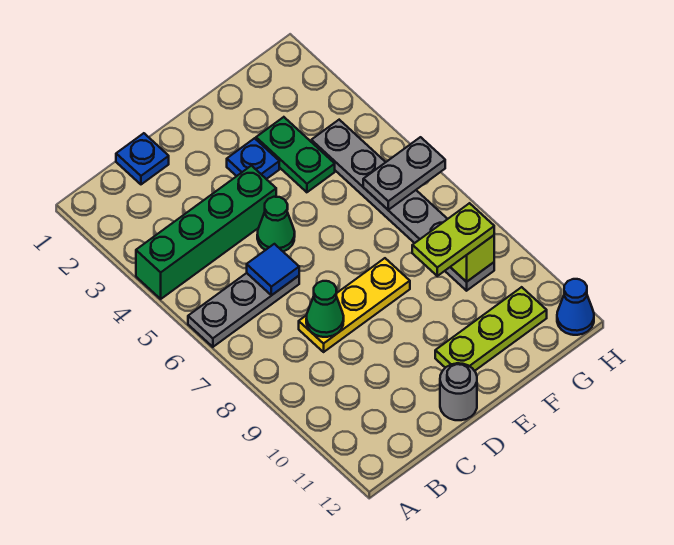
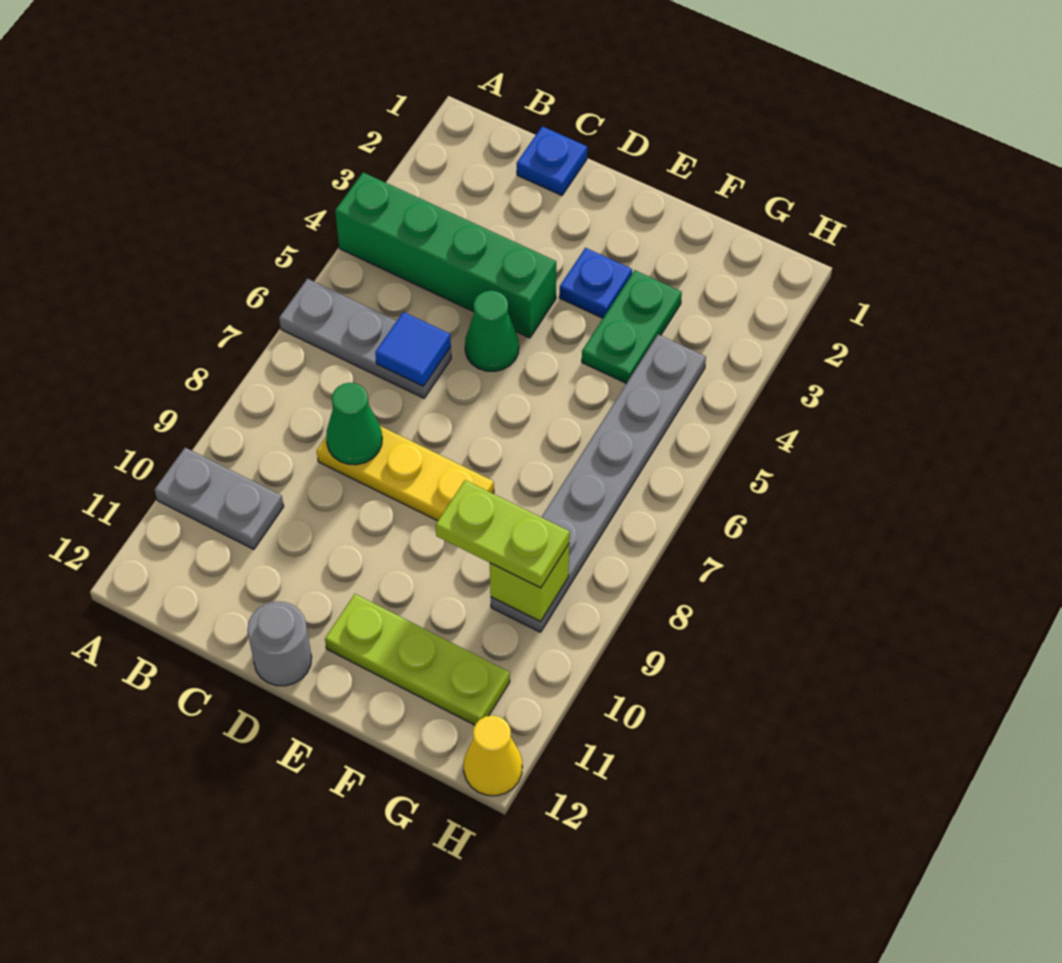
grey 1x2 plate [363,137,445,210] -> grey 1x2 plate moved to [155,448,284,549]
blue 1x1 cone [557,279,594,335] -> yellow 1x1 cone [464,715,522,796]

